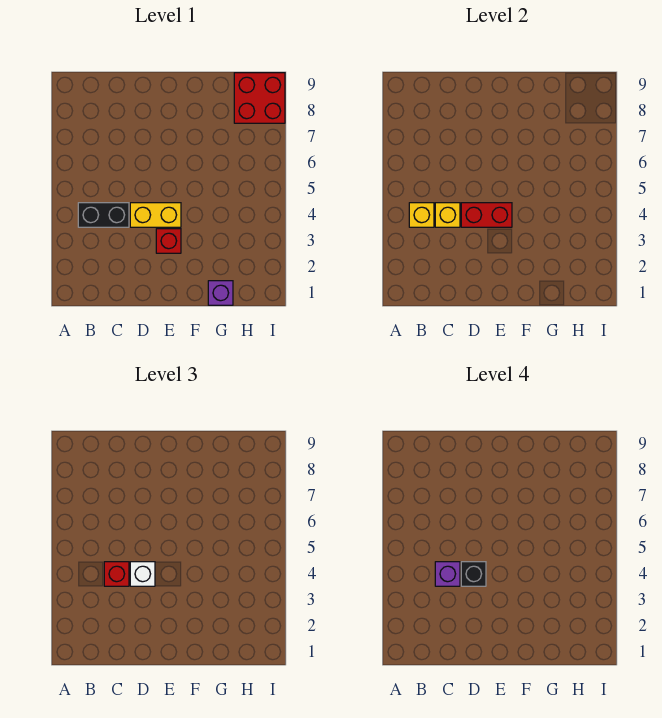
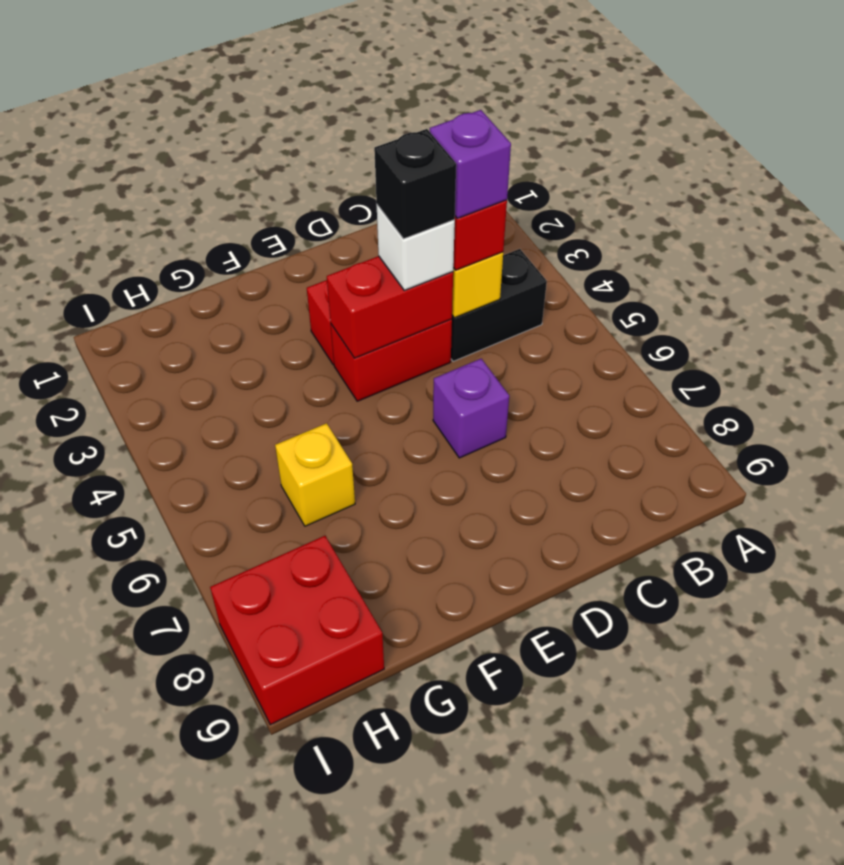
yellow 1x1 brick [409,203,434,227] -> yellow 1x1 brick moved to [275,423,355,526]
yellow 1x2 brick [130,203,181,227] -> red 1x2 brick [331,319,452,401]
purple 1x1 brick [208,281,233,305] -> purple 1x1 brick moved to [433,359,509,458]

